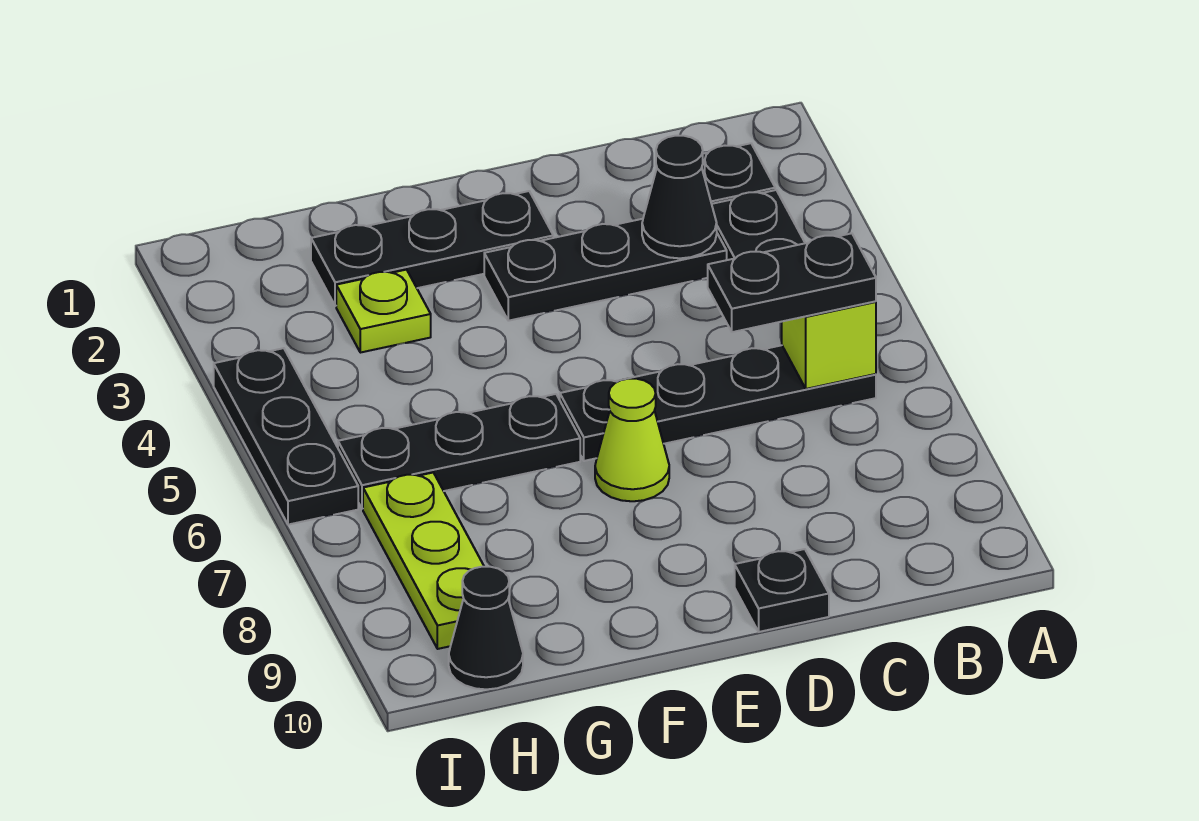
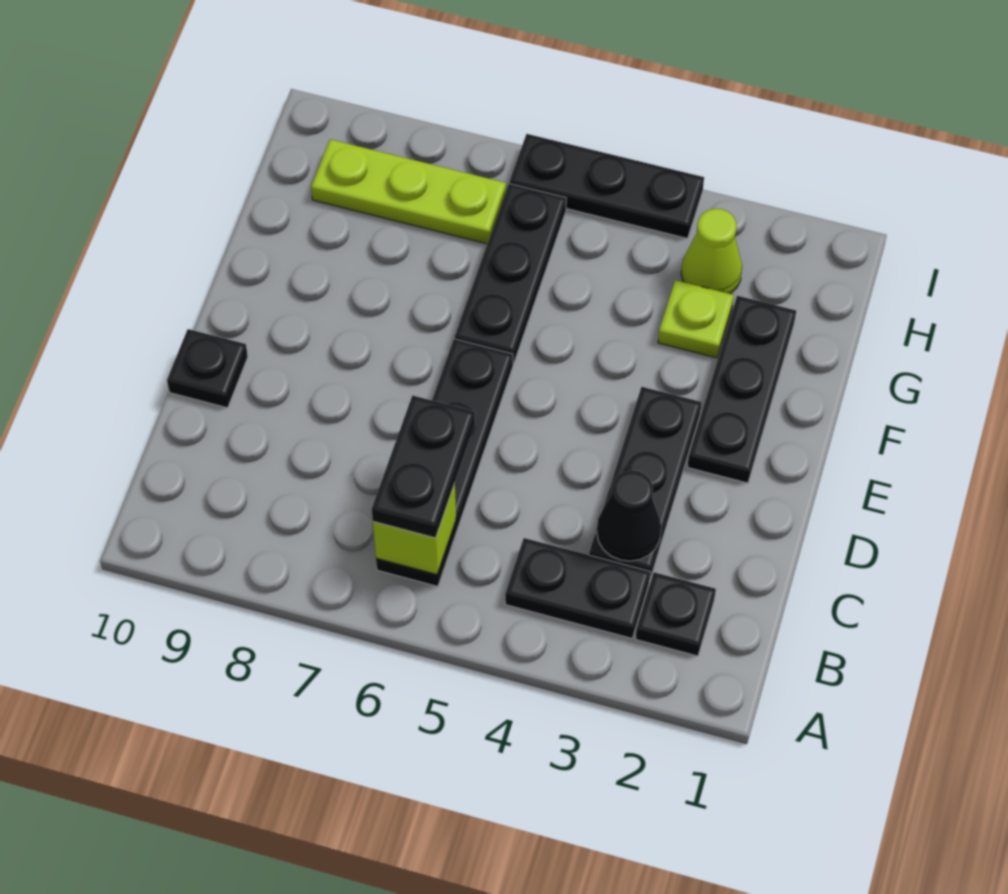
lime 1x1 cone [595,379,669,501] -> lime 1x1 cone moved to [681,209,742,294]
black 1x1 cone [449,567,523,689] -> none

